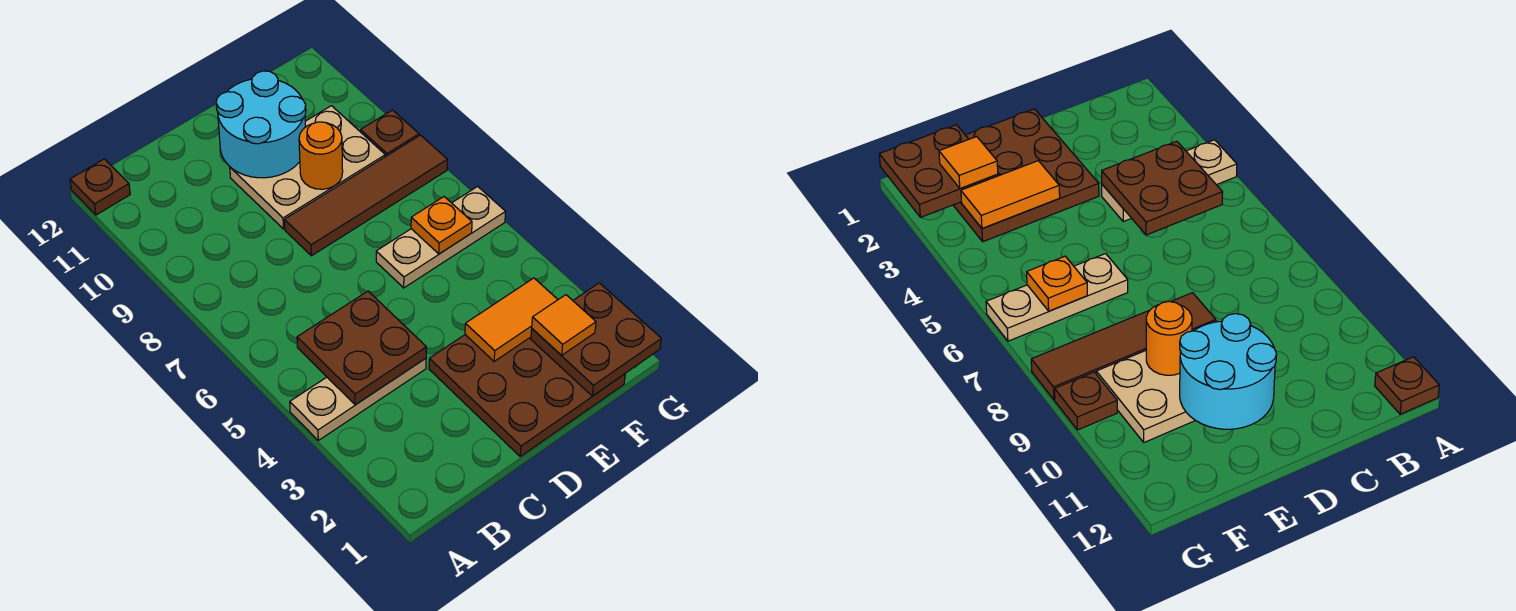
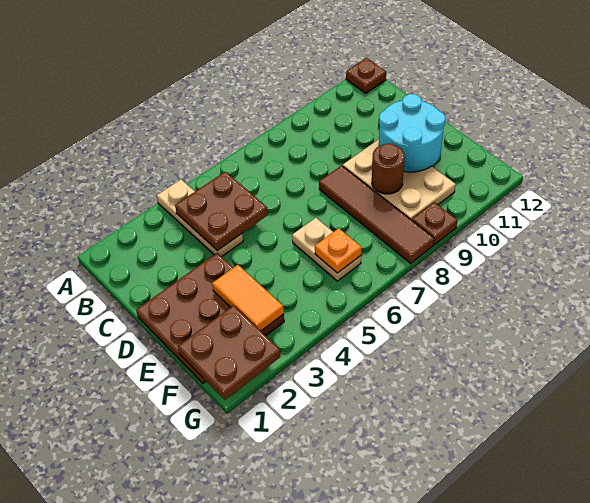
tan 1x3 plate [376,186,506,288] -> tan 1x2 plate [292,218,361,281]
orange 1x1 round brick [299,122,343,189] -> brown 1x1 round brick [372,144,405,194]
orange 1x1 tile [532,295,596,355] -> none

